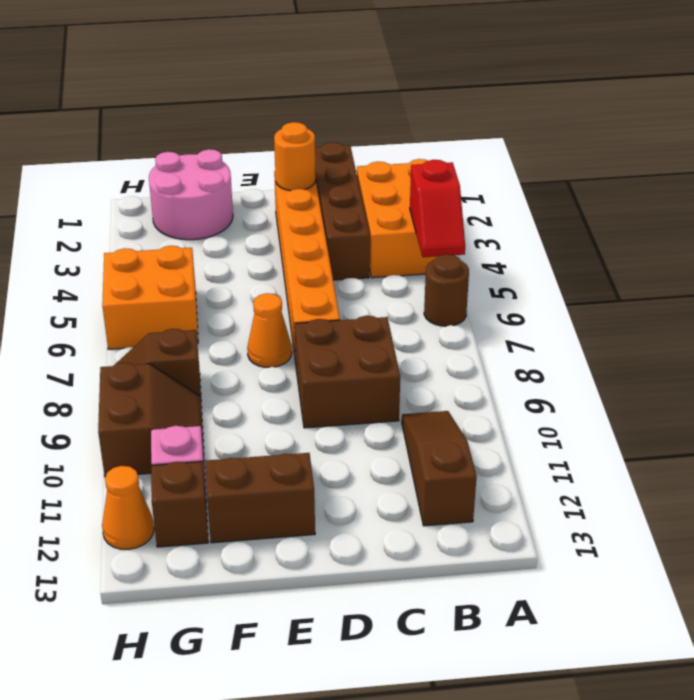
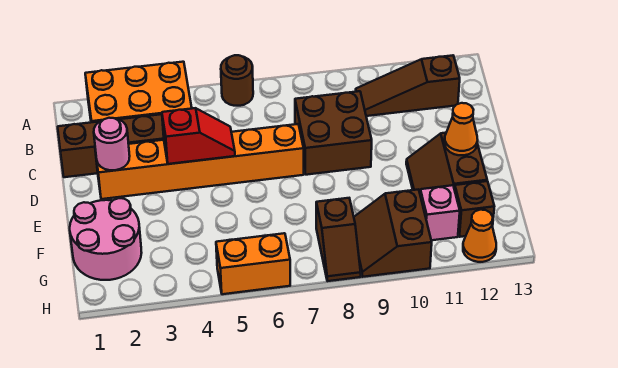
red 1x2 slope [410,160,465,257] -> red 1x2 slope moved to [162,108,235,164]
orange 1x1 round brick [274,122,316,191] -> pink 1x1 round brick [94,118,130,170]
orange 1x1 cone [247,293,292,367] -> orange 1x1 cone moved to [445,103,478,155]
orange 2x2 brick [102,246,198,349] -> orange 1x2 brick [216,233,290,294]
brown 2x2 slope [98,363,204,477] -> brown 2x2 slope turned to [354,189,432,277]

